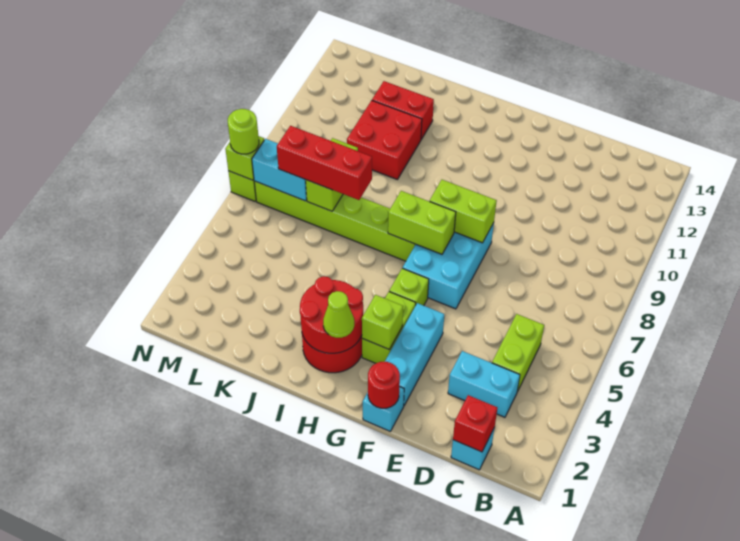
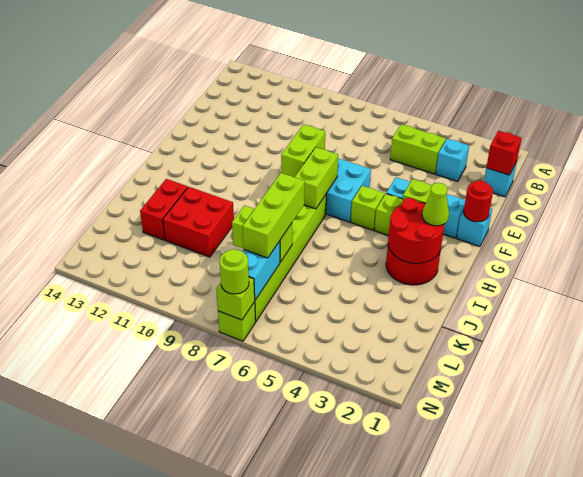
cyan 1x2 brick [448,351,520,417] -> cyan 1x1 brick [436,139,469,182]
red 1x3 brick [277,126,372,200] -> lime 1x3 brick [242,173,305,258]

